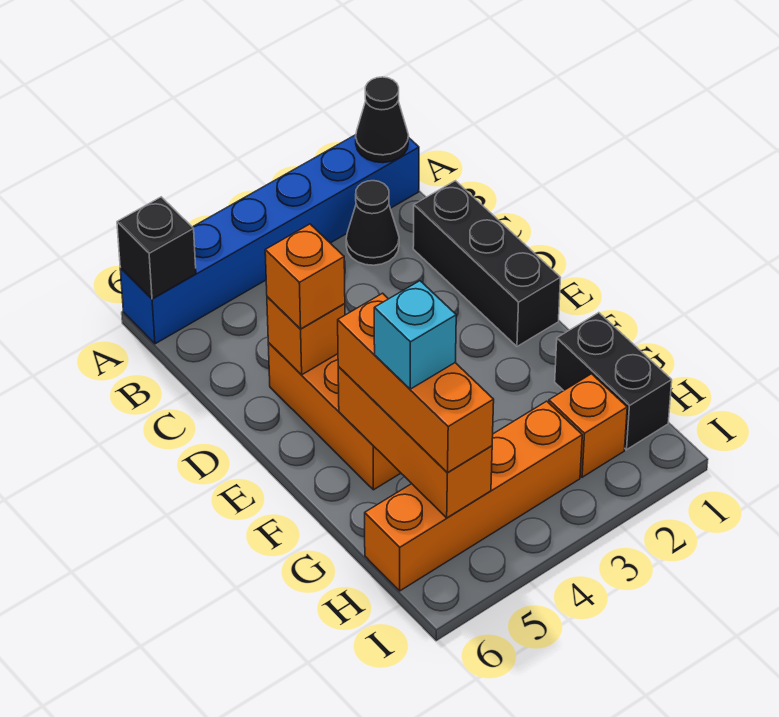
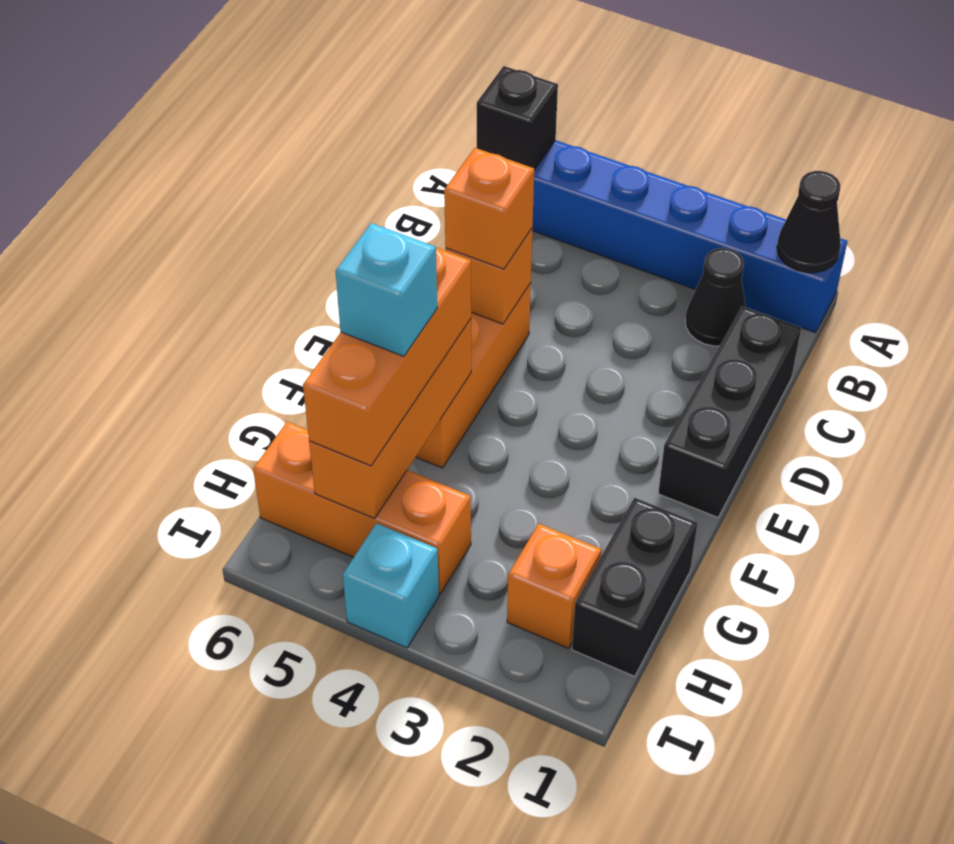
orange 1x4 brick [365,401,582,591] -> orange 1x3 brick [253,421,471,594]
none -> cyan 1x1 brick [343,523,439,648]

